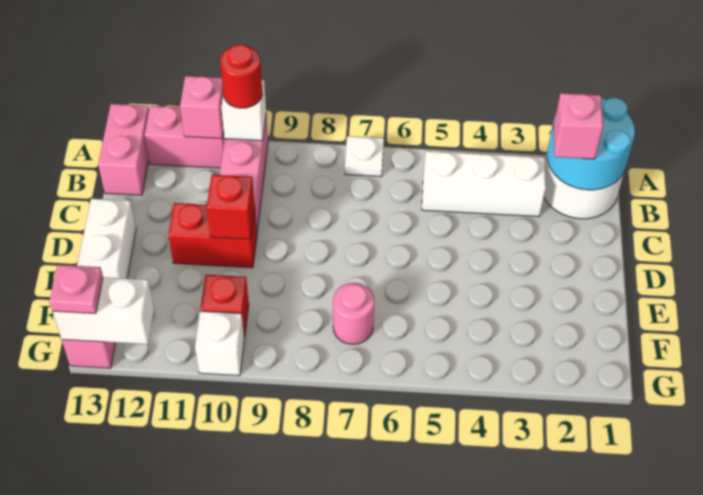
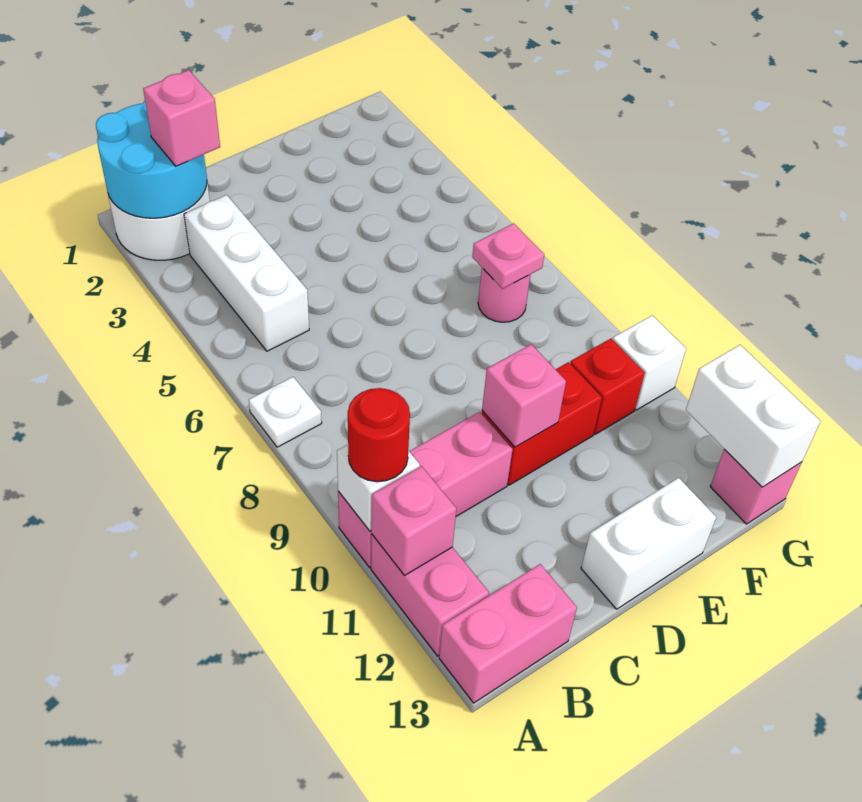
red 1x2 brick [168,203,257,268] -> red 1x2 brick turned to [482,362,602,485]
red 1x1 brick [207,175,255,239] -> pink 1x1 brick [482,344,566,447]
pink 1x1 plate [49,265,103,314] -> pink 1x1 plate moved to [472,223,544,289]

